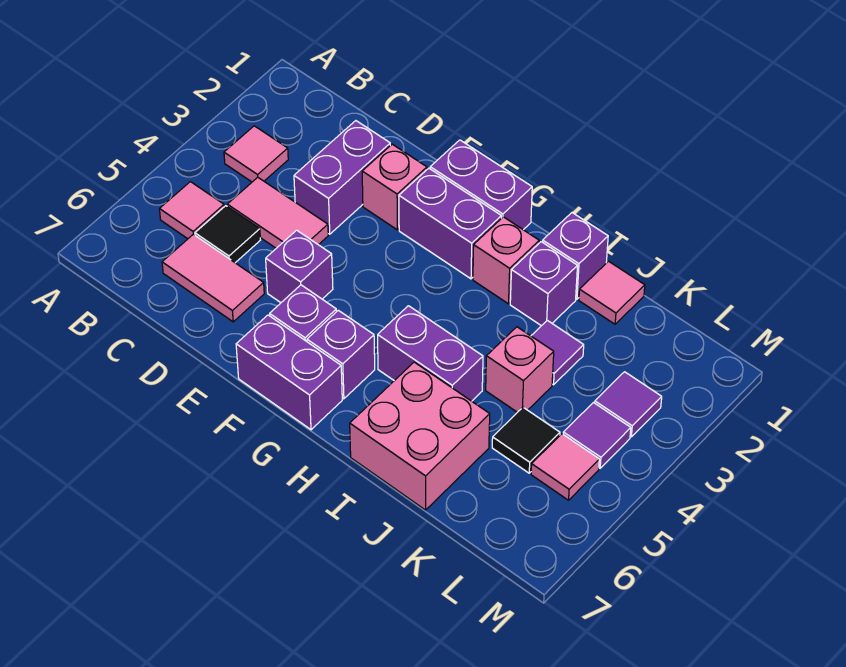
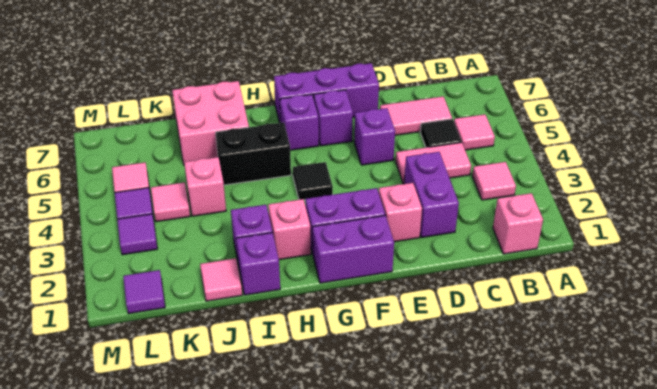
none -> pink 1x1 brick [493,193,543,254]
purple 1x2 brick [236,315,342,430] -> purple 1x3 brick [274,63,379,123]
purple 1x2 brick [378,306,483,401] -> black 1x2 brick [216,123,291,185]
purple 1x1 tile [531,320,584,385] -> purple 1x1 tile moved to [123,270,165,314]
none -> pink 1x1 tile [151,182,190,222]
black 1x1 tile [492,407,560,473] -> black 1x1 tile moved to [293,162,333,200]

